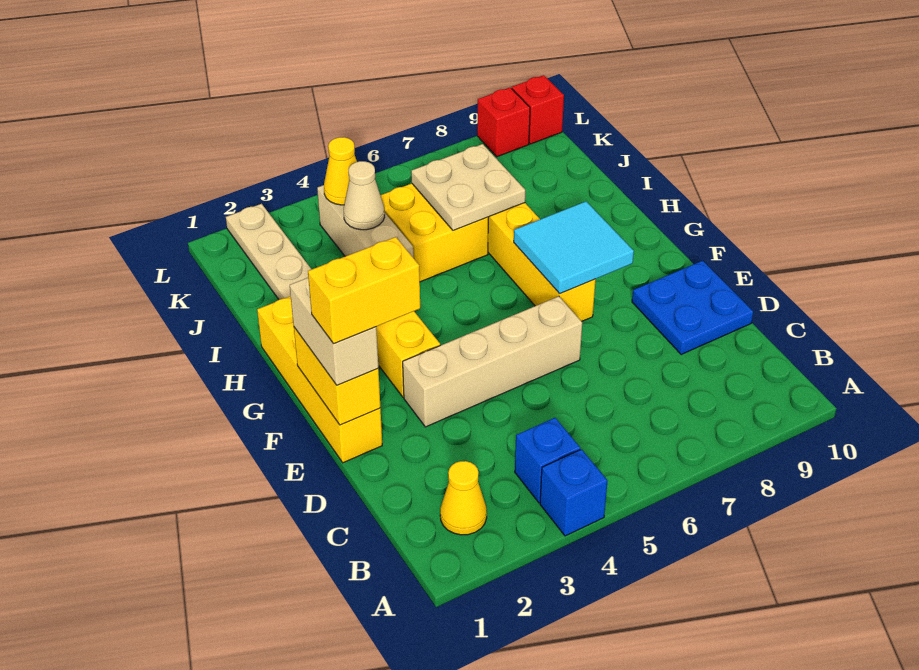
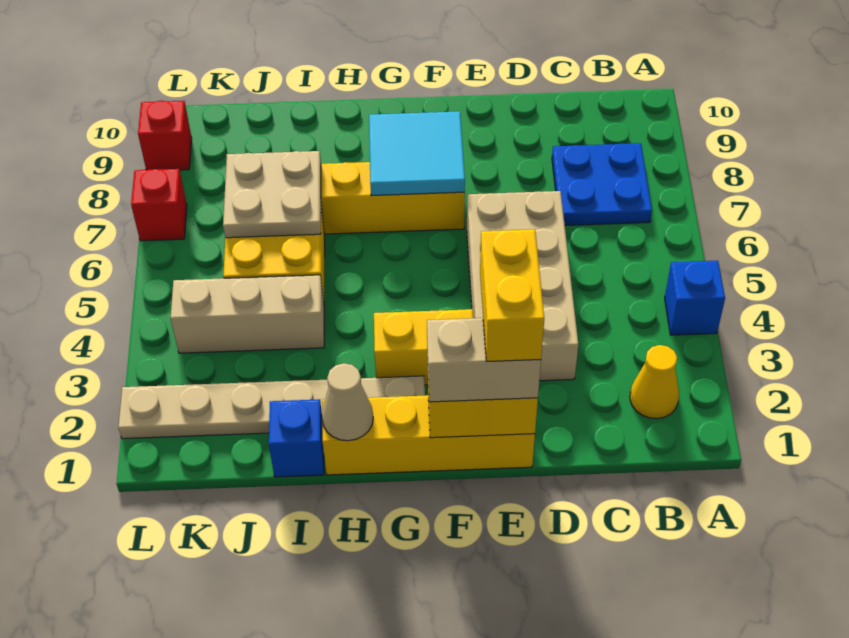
blue 1x1 brick [515,418,580,503] -> blue 1x1 brick moved to [269,399,324,477]
blue 2x2 plate [632,261,753,355] -> blue 2x2 plate moved to [552,143,652,225]
tan 1x4 brick [403,296,582,427] -> tan 2x4 brick [467,191,578,381]
tan 1x1 cone [344,161,385,230] -> tan 1x1 cone moved to [322,363,373,441]
yellow 1x1 cone [324,137,357,205] -> none
red 1x1 brick [512,75,564,144] -> red 1x1 brick moved to [131,169,187,241]

